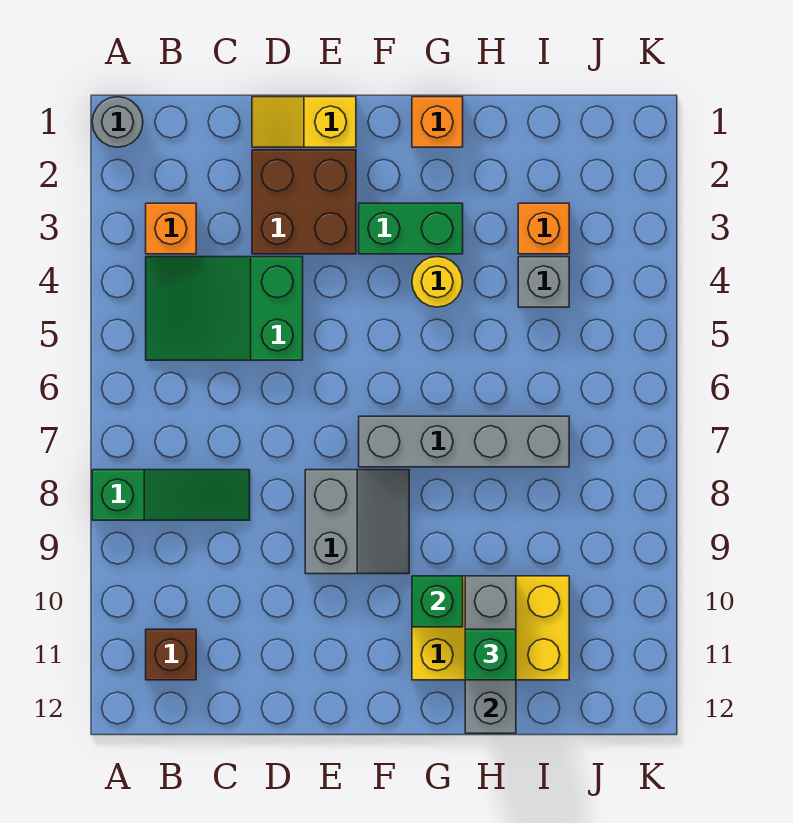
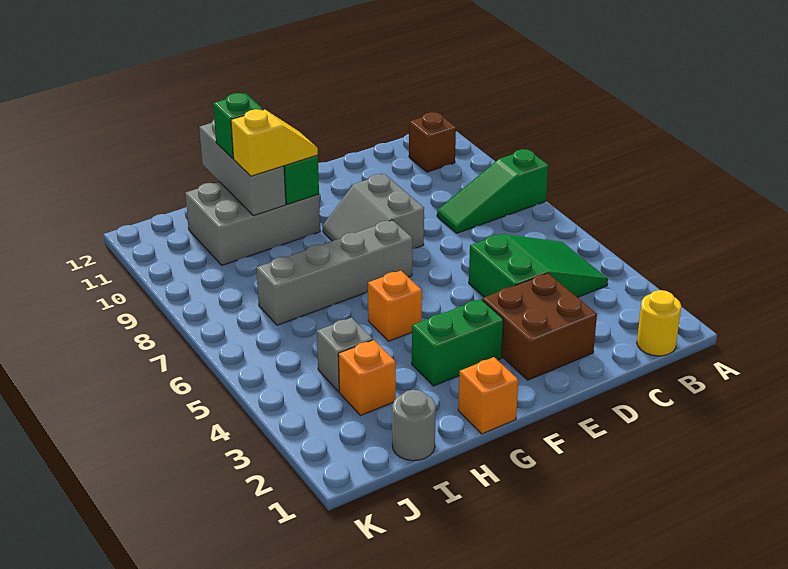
grey 1x1 round brick [92,97,143,147] -> grey 1x1 round brick moved to [392,390,436,461]
orange 1x1 brick [146,203,196,254] -> orange 1x1 brick moved to [368,271,422,341]
yellow 1x2 slope [252,97,356,147] -> yellow 1x2 slope moved to [231,109,318,176]
yellow 1x1 round brick [412,257,463,307] -> yellow 1x1 round brick moved to [637,290,681,356]
yellow 2x3 brick [412,576,569,680] -> grey 2x3 brick [185,182,320,265]

